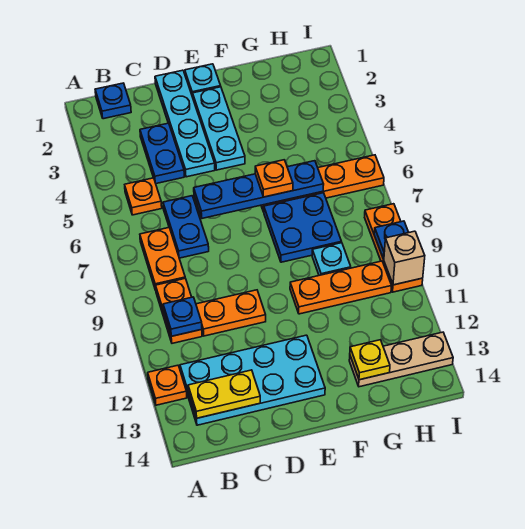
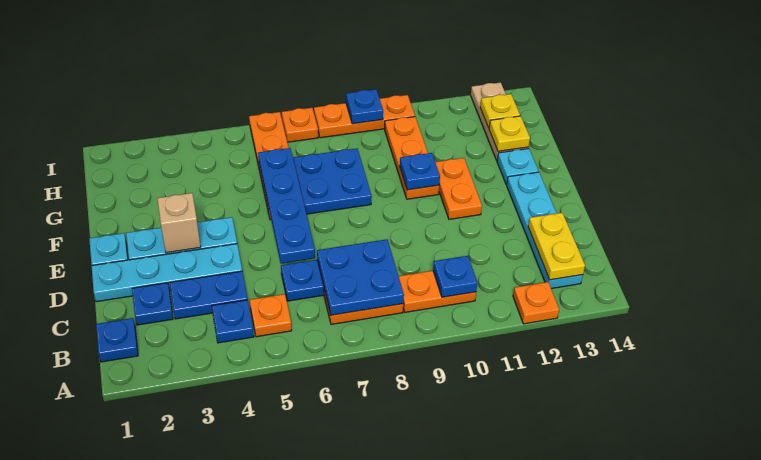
none -> blue 1x1 plate [212,300,254,343]
none -> blue 2x2 plate [317,239,404,315]
cyan 2x4 plate [180,335,325,425] -> cyan 1x4 plate [507,172,583,289]
none -> blue 1x1 plate [132,283,173,325]
orange 1x2 plate [196,290,266,336] -> orange 1x2 plate moved to [435,158,482,219]
orange 1x1 plate [255,160,293,197] -> orange 1x1 plate moved to [282,108,318,142]
none -> blue 1x1 plate [400,153,440,190]
cyan 1x1 plate [312,243,351,275] -> cyan 1x1 plate moved to [497,148,539,185]
none -> yellow 1x1 plate [480,94,520,128]
tan 1x1 brick [384,231,425,285] -> tan 1x1 brick moved to [157,193,201,253]

